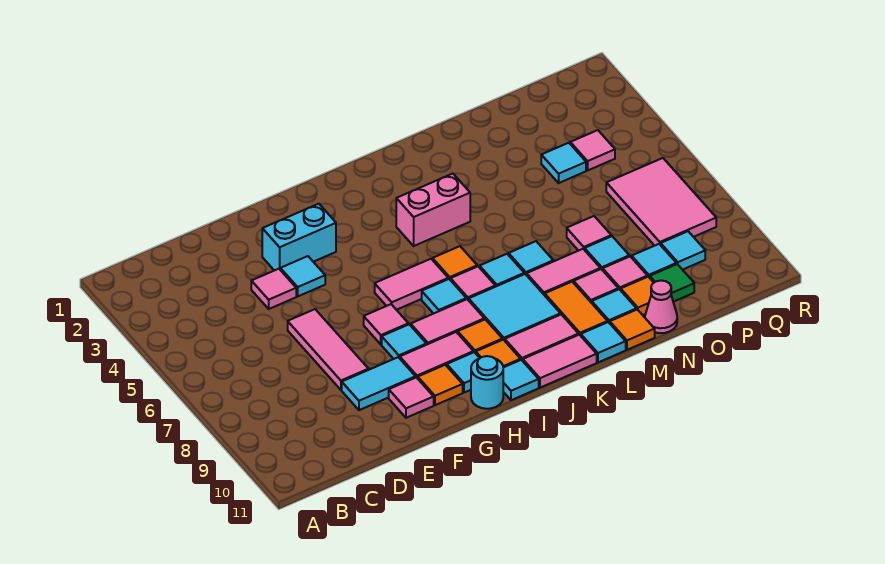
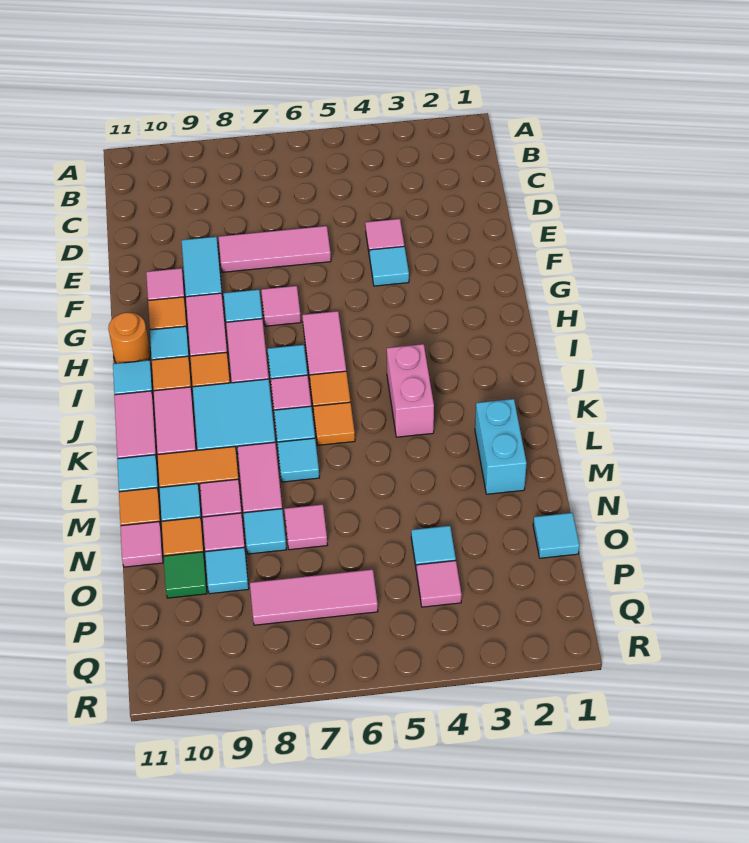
cyan 1x2 brick [262,204,336,271] -> cyan 1x2 brick moved to [475,399,527,494]
cyan 1x1 round brick [471,356,503,409] -> orange 1x1 round brick [108,313,150,363]
none -> orange 1x1 tile [313,402,355,445]
pink 1x1 cone [645,281,677,333] -> pink 1x1 tile [120,522,163,567]
pink 2x3 tile [606,158,716,246] -> pink 1x3 tile [250,569,378,625]
cyan 1x1 tile [661,231,705,270] -> cyan 1x1 tile moved to [533,513,579,558]

